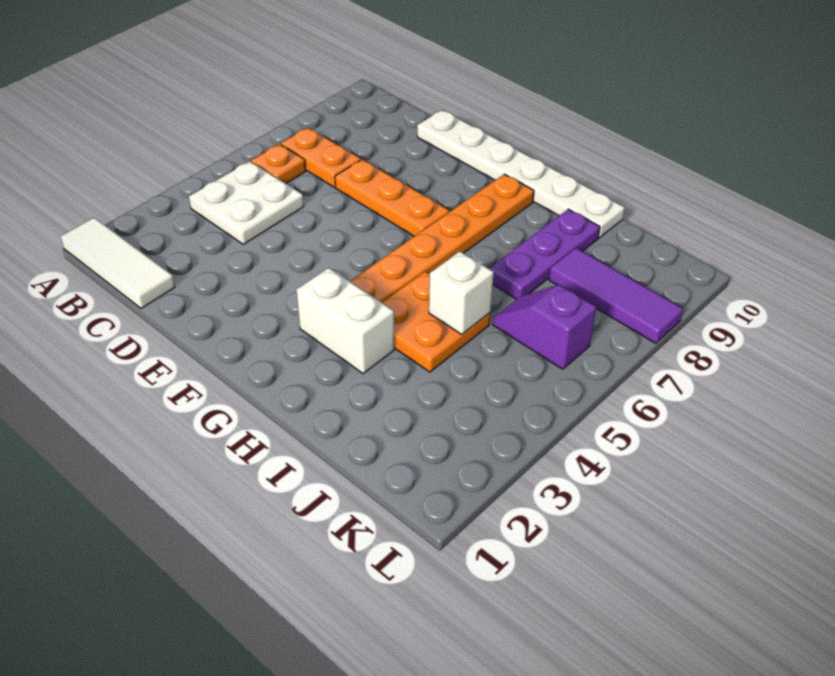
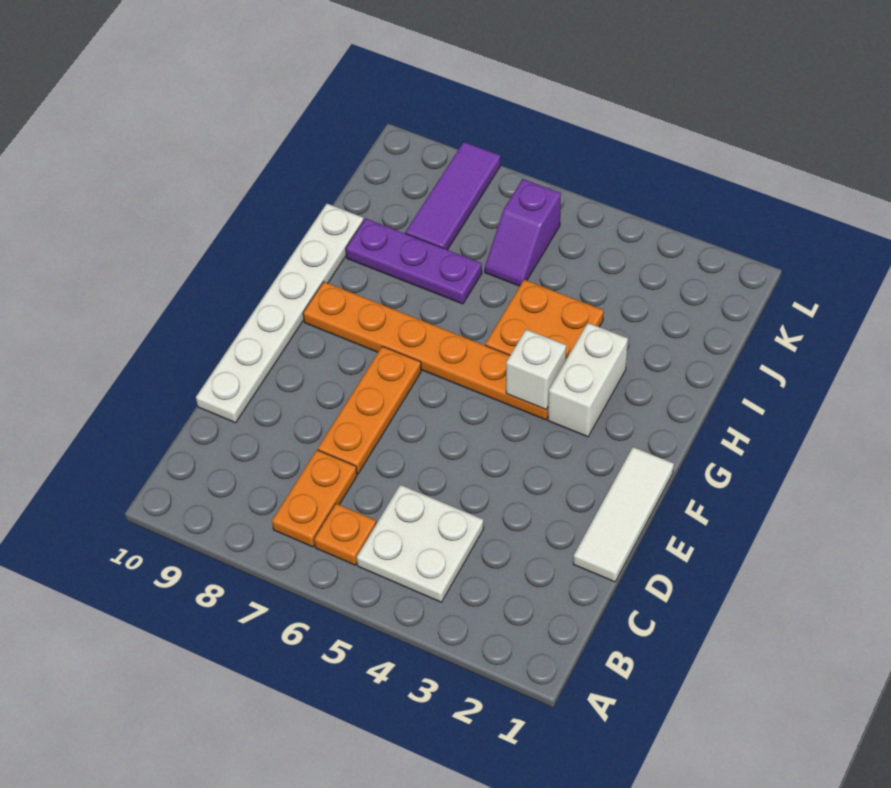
white 1x3 tile [61,218,175,309] -> white 1x3 tile moved to [573,447,674,582]
white 1x1 brick [429,251,494,334] -> white 1x1 brick moved to [506,329,566,410]

